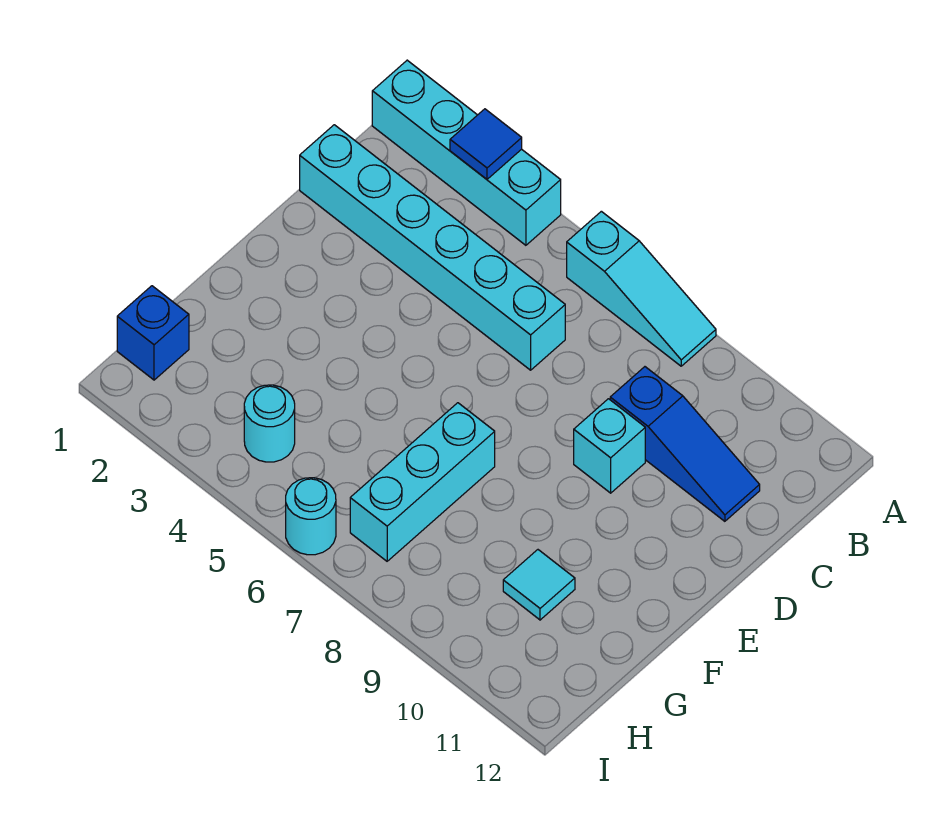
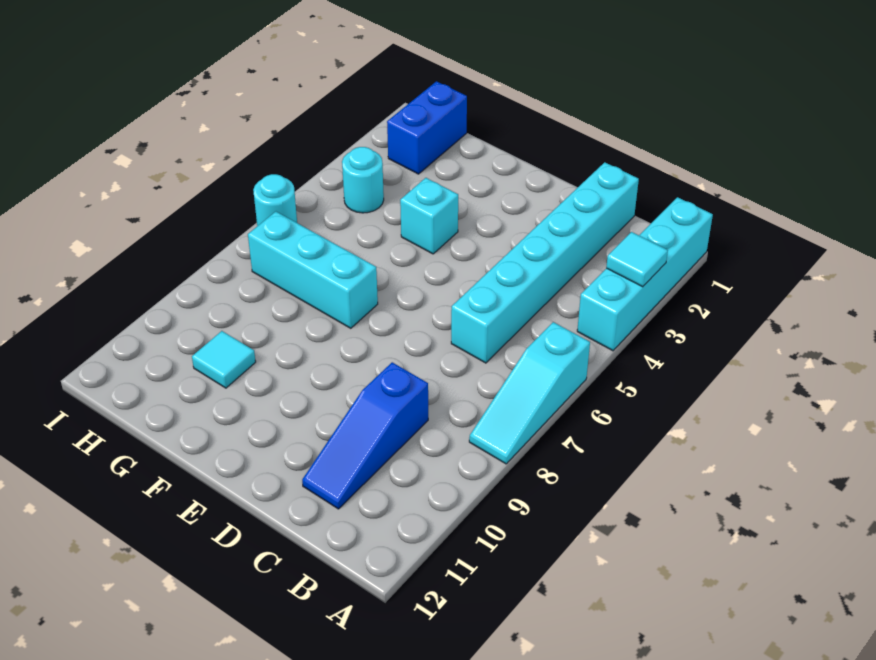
blue 1x1 tile [450,109,522,179] -> cyan 1x1 tile [606,232,668,287]
cyan 1x1 brick [574,399,645,493] -> cyan 1x1 brick moved to [400,178,458,254]
blue 1x1 brick [117,286,189,380] -> blue 1x2 brick [387,81,467,174]

